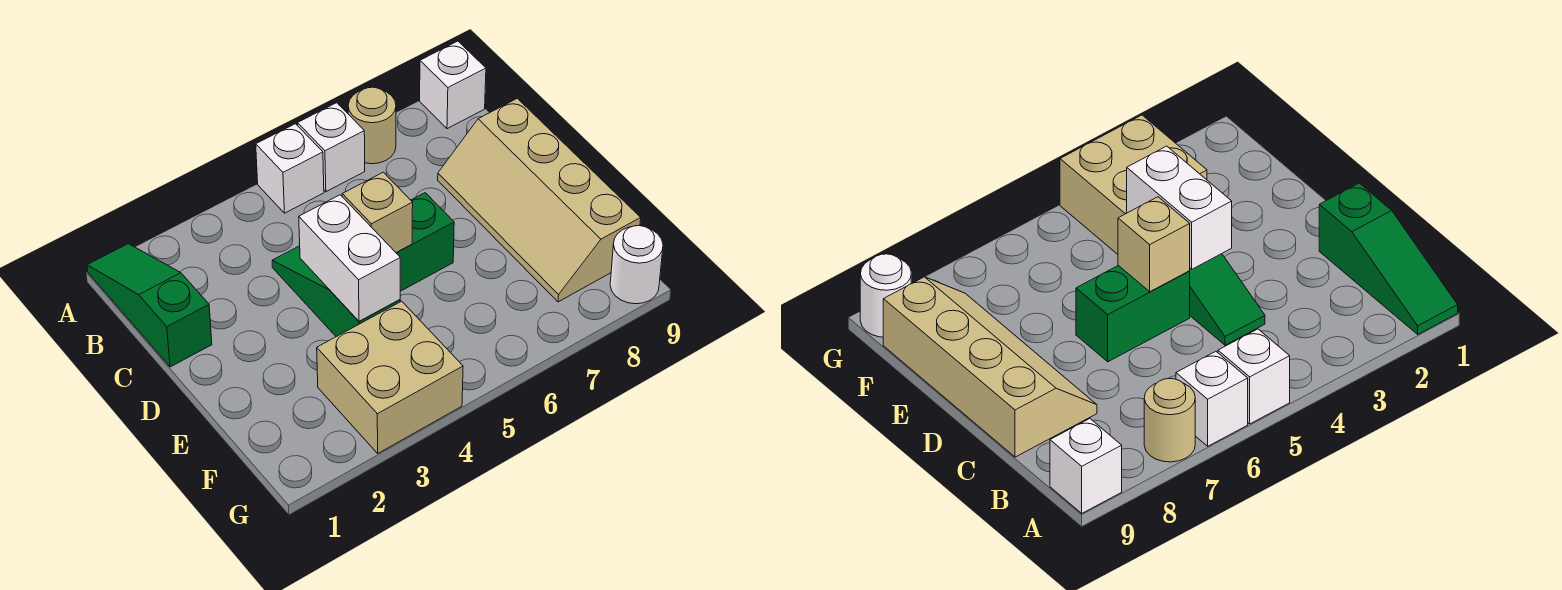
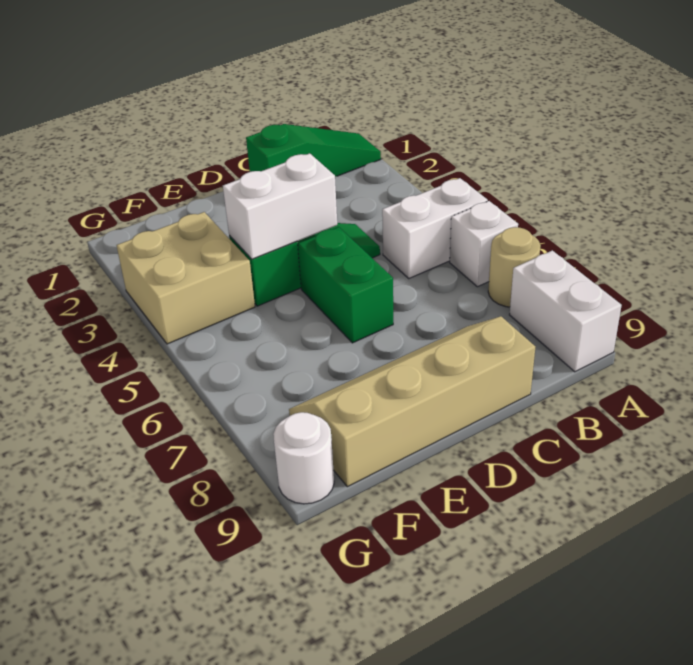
white 1x1 brick [256,124,324,213] -> white 1x2 brick [382,178,488,278]
white 1x1 brick [420,41,486,129] -> white 1x2 brick [510,250,622,372]
tan 1x1 brick [342,172,413,252] -> none

